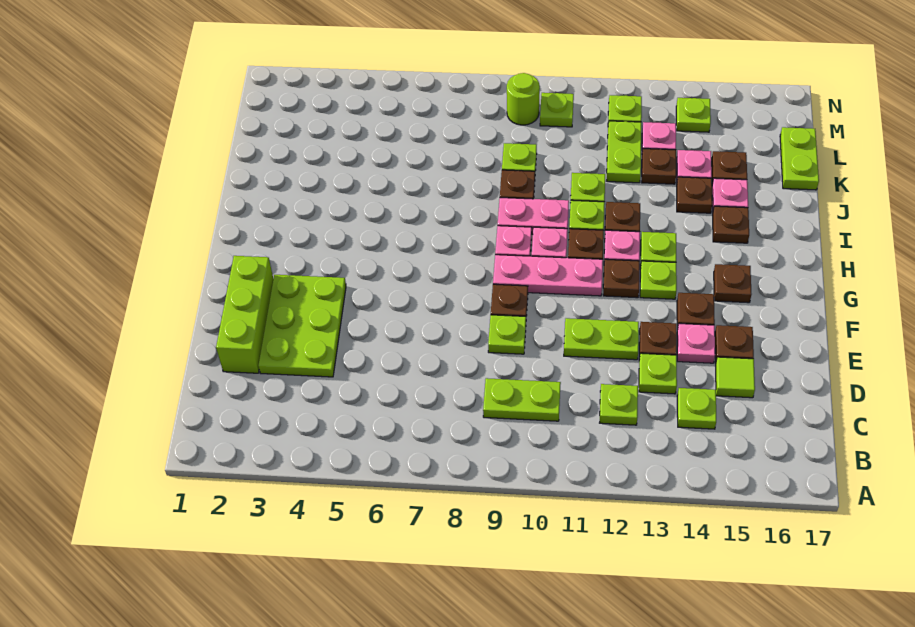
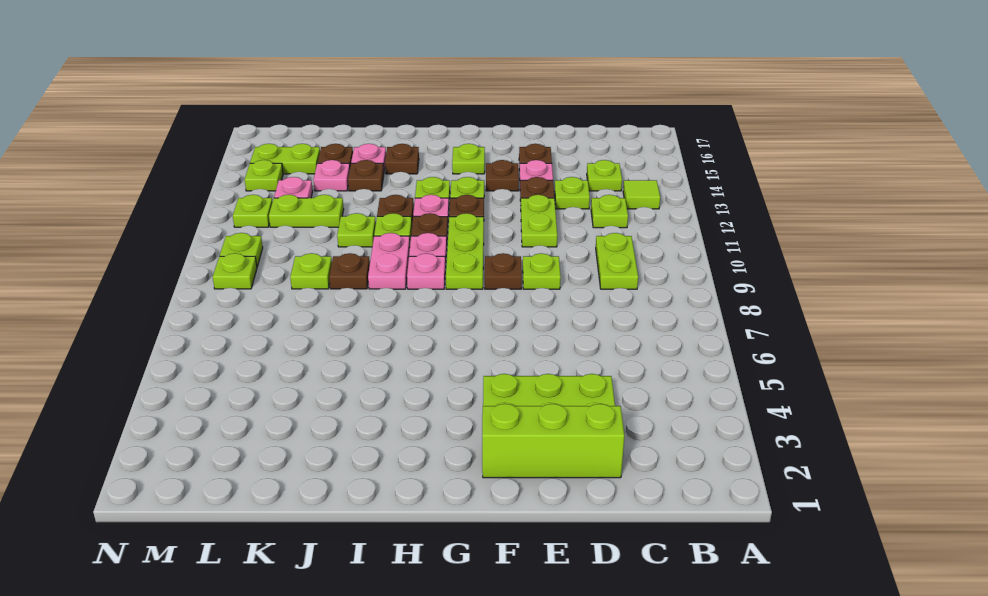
lime 1x1 tile [716,357,755,398] -> lime 1x1 tile moved to [623,180,660,209]
pink 1x3 plate [493,255,603,296] -> lime 1x3 plate [446,213,484,289]
brown 1x1 plate [714,264,751,303] -> lime 1x1 plate [452,144,485,174]
brown 1x1 plate [642,149,676,184] -> none
lime 1x2 plate [780,127,819,190] -> lime 1x2 plate moved to [250,144,320,174]
lime 1x1 round brick [507,73,540,125] -> lime 1x1 plate [213,253,257,289]

